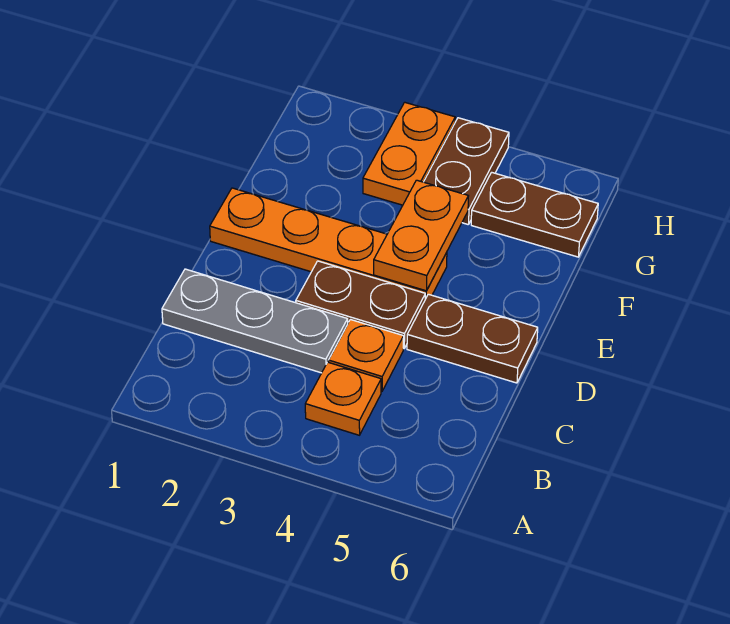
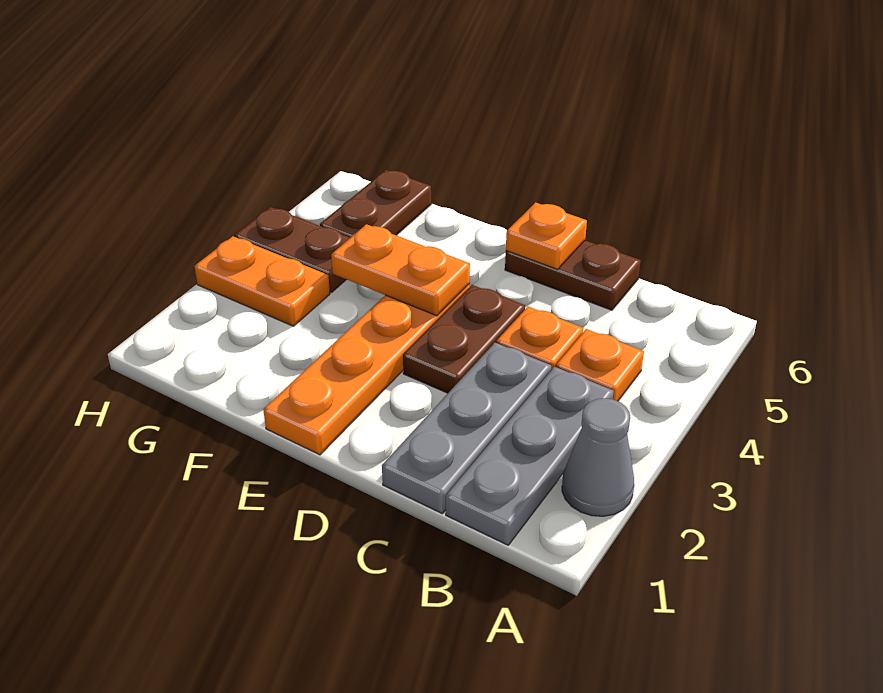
none -> grey 1x1 cone [562,398,634,516]
none -> grey 1x3 plate [446,367,614,545]
brown 1x2 plate [407,294,538,383] -> brown 1x2 plate turned to [505,240,641,310]
none -> orange 1x1 plate [506,202,587,269]

